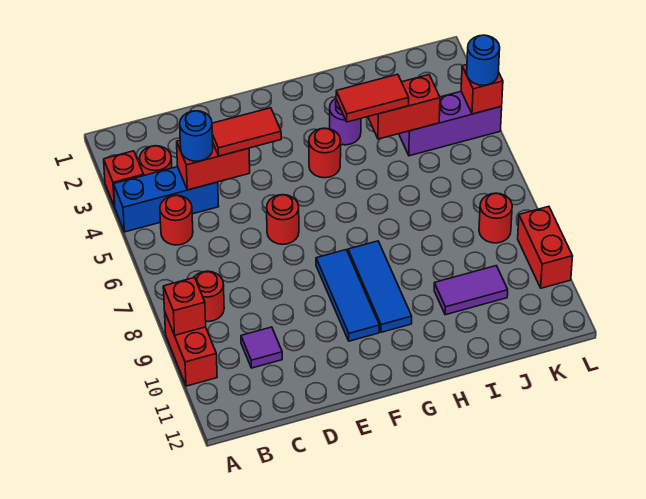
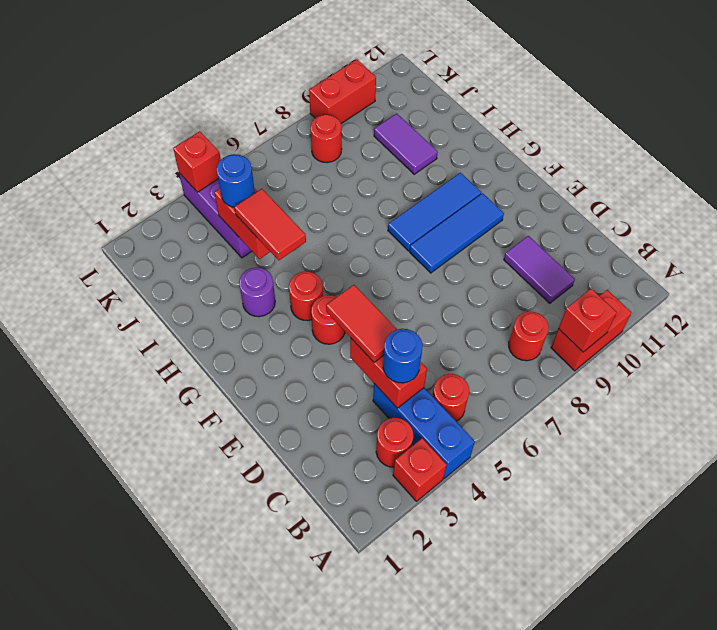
purple 1x1 tile [241,327,282,368] -> purple 1x2 tile [504,236,575,303]
red 1x1 round brick [267,195,299,244] -> red 1x1 round brick moved to [311,295,345,344]
blue 1x1 round brick [467,35,500,85] -> blue 1x1 round brick moved to [217,154,255,207]

